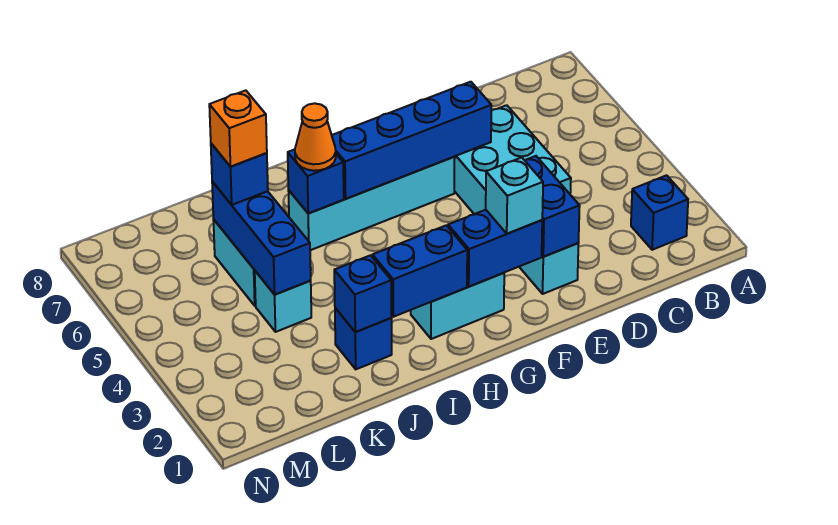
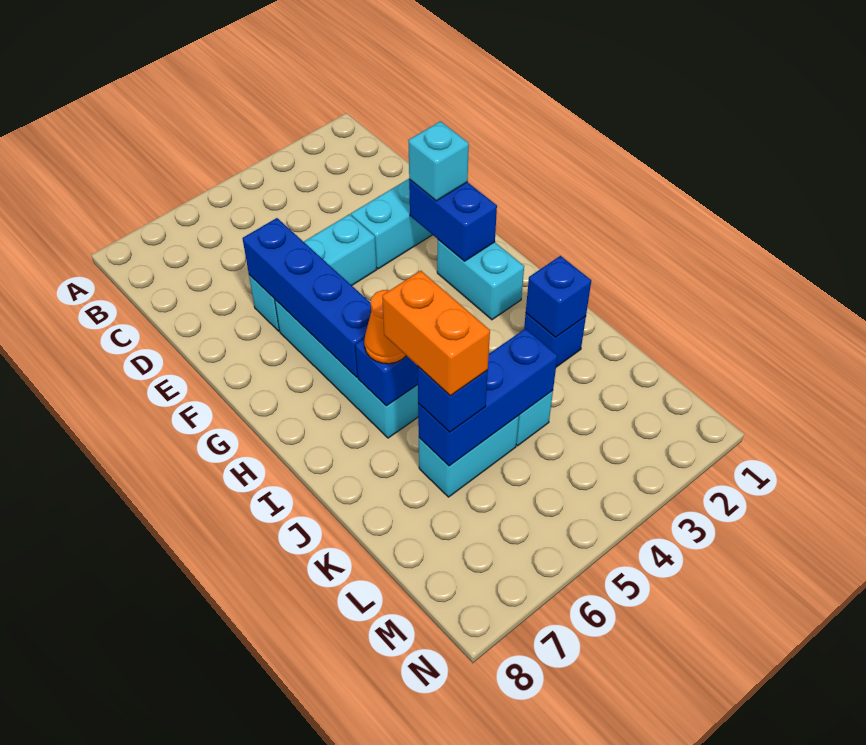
blue 1x1 brick [631,175,688,250] -> none
cyan 2x3 brick [454,105,571,214] -> cyan 1x3 brick [249,214,377,331]
blue 1x2 brick [525,156,580,257] -> none
blue 1x2 brick [372,226,467,317] -> none
orange 1x1 brick [209,90,267,167] -> orange 1x2 brick [382,271,490,396]

